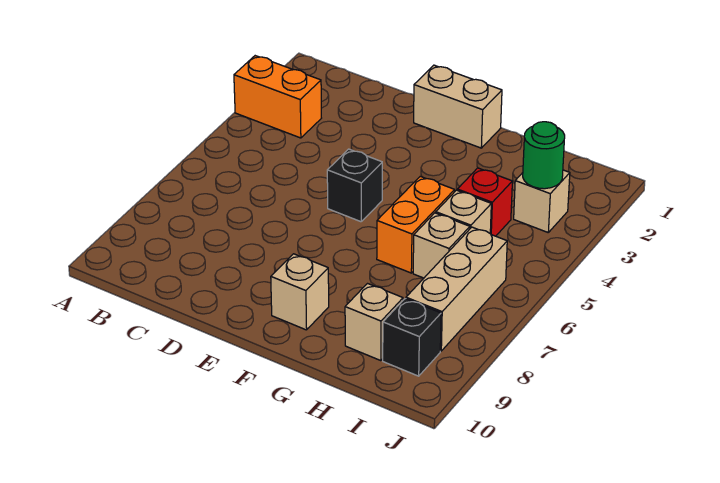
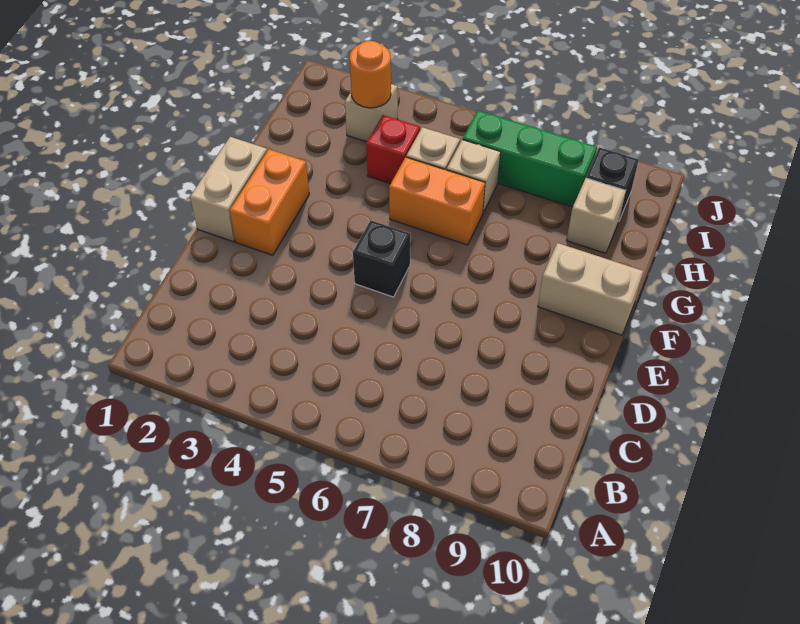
orange 1x2 brick [234,56,321,138] -> orange 1x2 brick moved to [230,149,309,255]
tan 1x1 brick [271,254,329,330] -> tan 1x2 brick [538,243,643,335]
green 1x1 round brick [523,122,565,189] -> orange 1x1 round brick [350,41,391,108]
tan 1x3 brick [406,227,507,351] -> green 1x3 brick [463,110,597,207]

